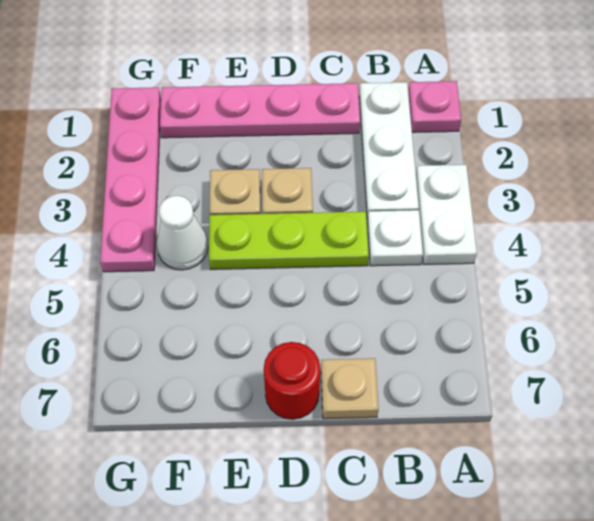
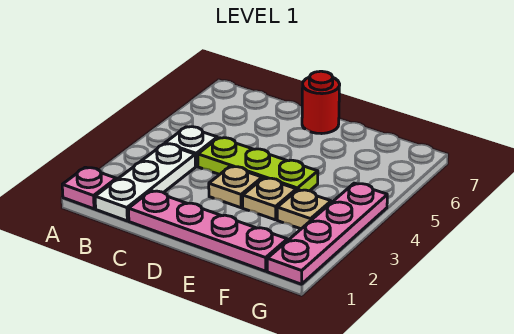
white 1x2 plate [416,165,477,264] -> none
tan 1x1 plate [321,358,379,419] -> tan 1x1 plate moved to [277,190,331,229]
white 1x1 cone [157,196,208,270] -> none

